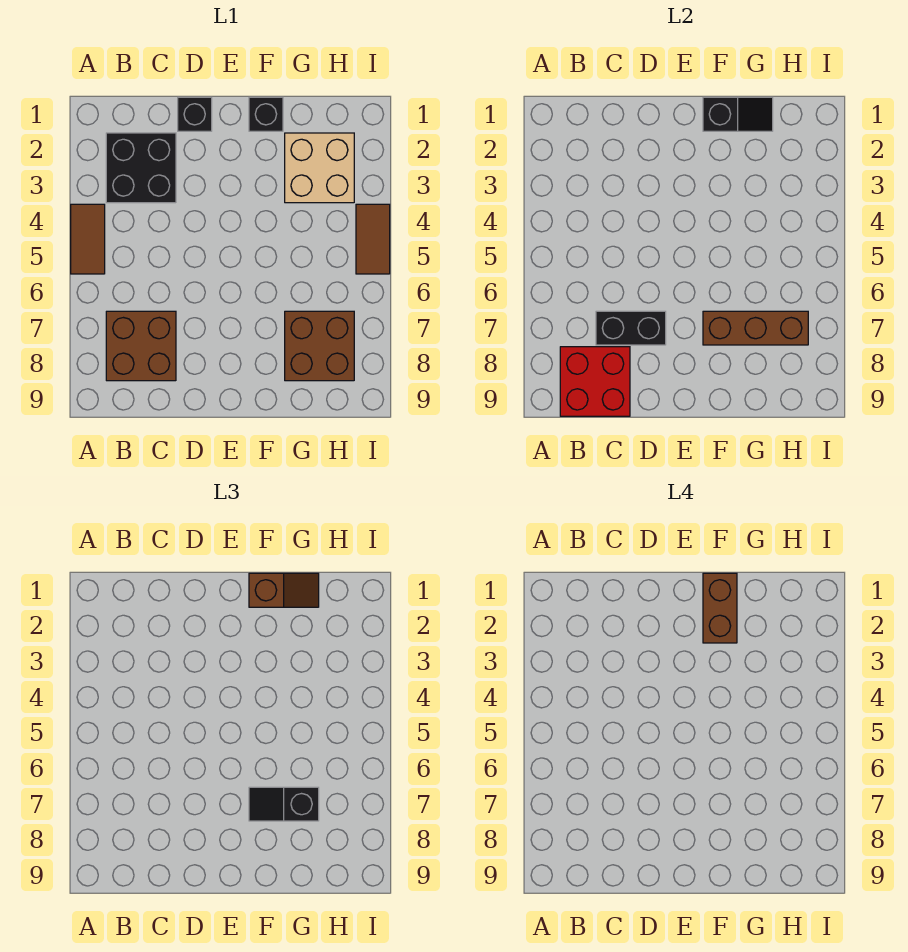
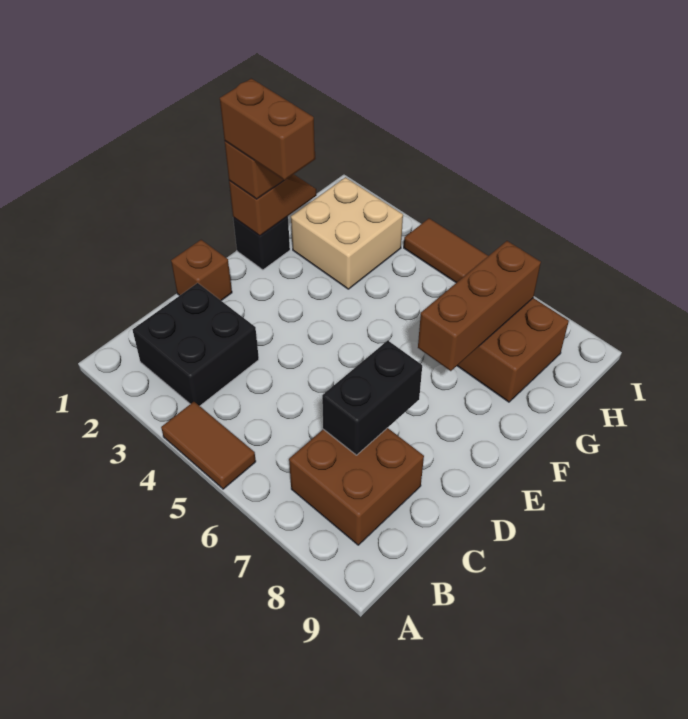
red 2x2 brick [560,347,630,416] -> none
black 1x1 brick [178,97,212,131] -> brown 1x1 brick [171,240,232,301]
black 1x2 slope [703,97,773,131] -> brown 1x2 slope [229,174,317,236]
black 1x2 slope [249,787,319,821] -> none

